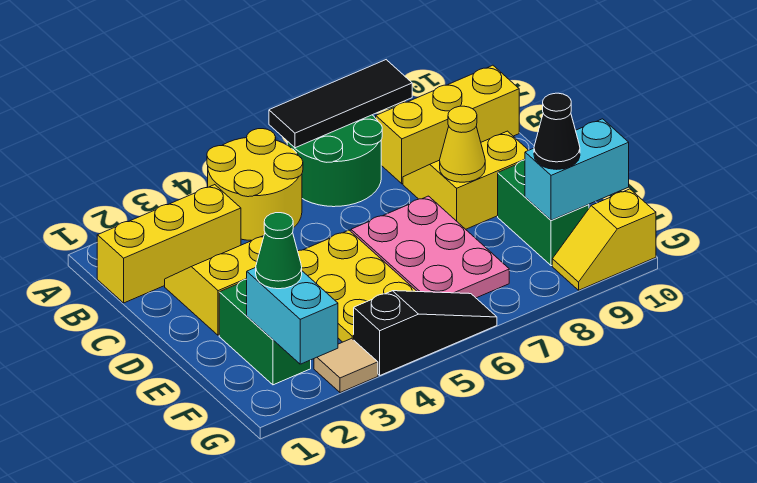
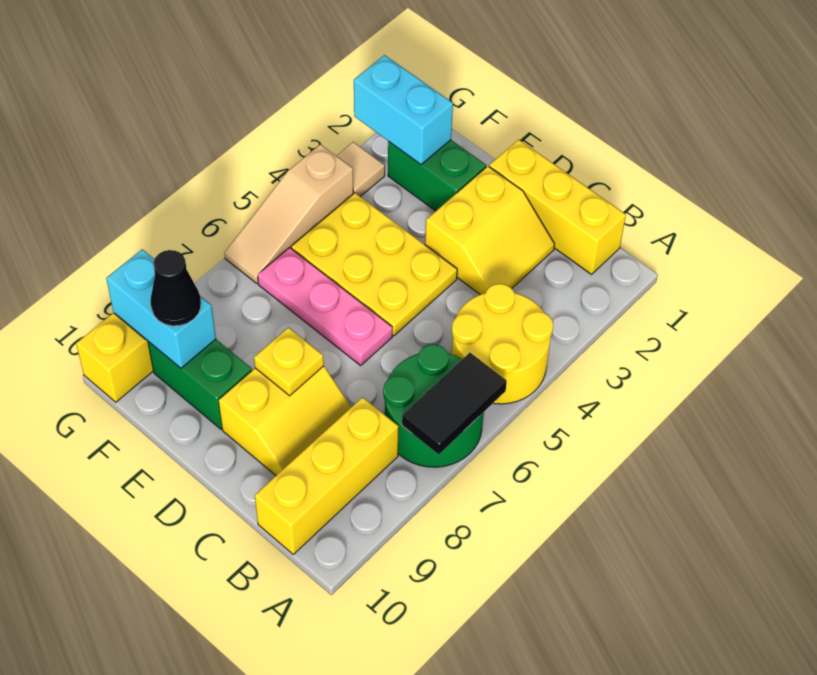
black 1x3 tile [269,60,412,148] -> black 1x2 tile [402,353,507,454]
yellow 1x3 brick [97,185,241,303] -> yellow 1x3 brick turned to [489,140,626,274]
pink 2x3 plate [351,196,509,298] -> pink 1x3 plate [258,248,392,365]
yellow 1x1 cone [440,106,485,182] -> yellow 1x1 plate [254,327,324,396]
green 1x1 cone [256,213,302,289] -> none
cyan 1x2 brick [525,119,629,220] -> cyan 1x2 brick turned to [106,249,216,368]
black 1x3 slope [354,291,497,375] -> tan 1x3 slope [225,144,353,283]

